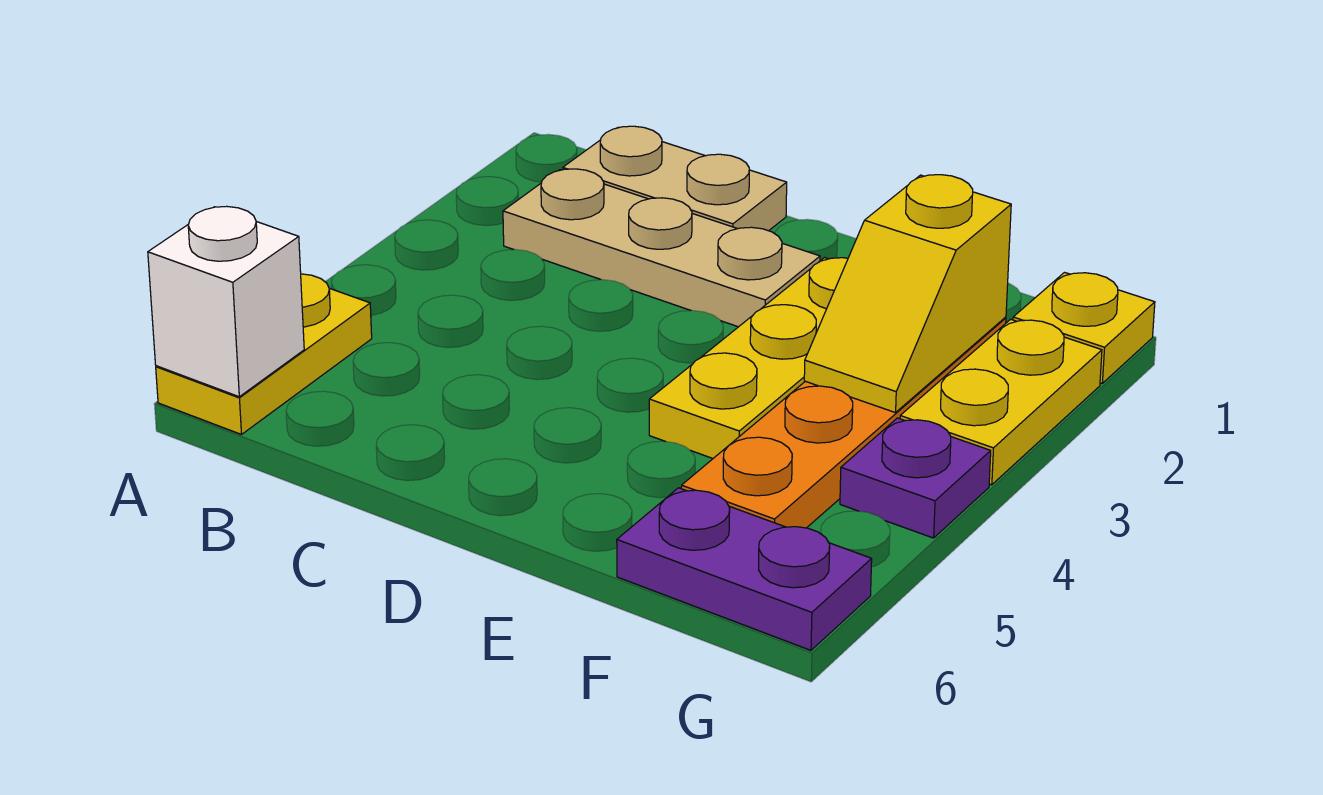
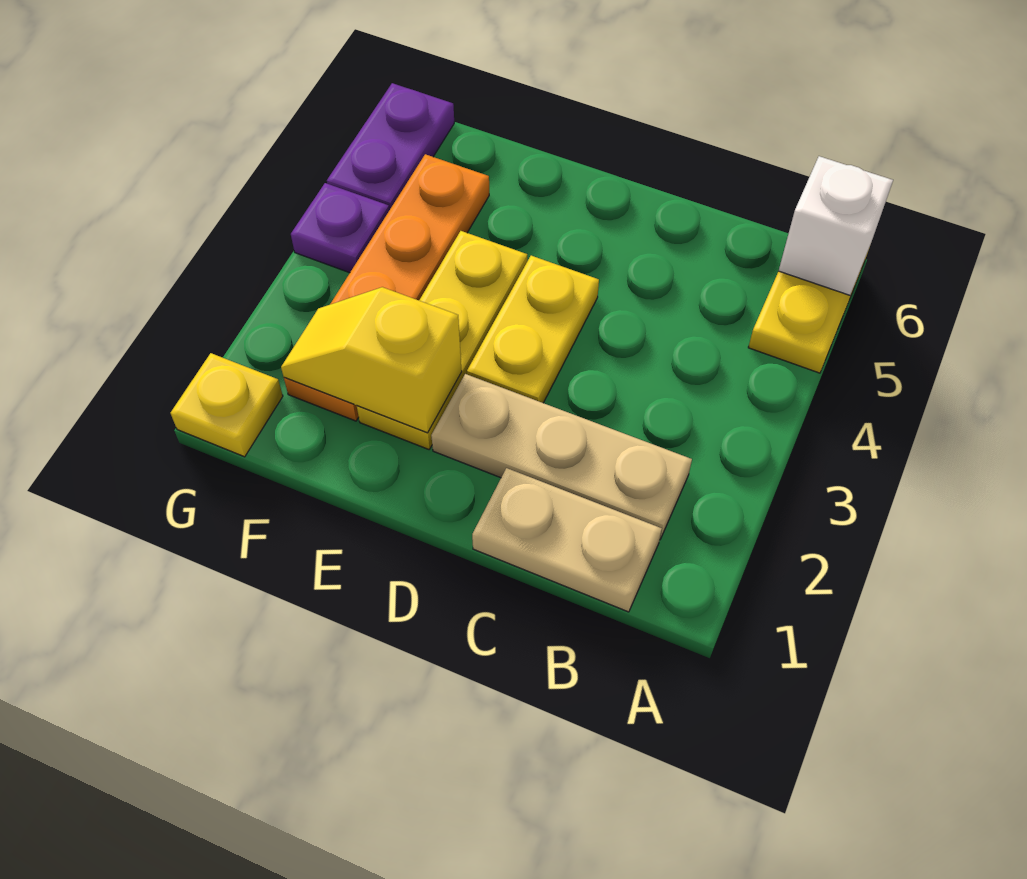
yellow 1x2 slope [804,175,1011,413] -> yellow 1x2 slope turned to [281,287,462,433]
purple 1x2 plate [617,488,872,650] -> purple 1x2 plate turned to [327,83,454,210]
yellow 1x2 plate [900,319,1102,485] -> yellow 1x2 plate moved to [467,256,599,403]

